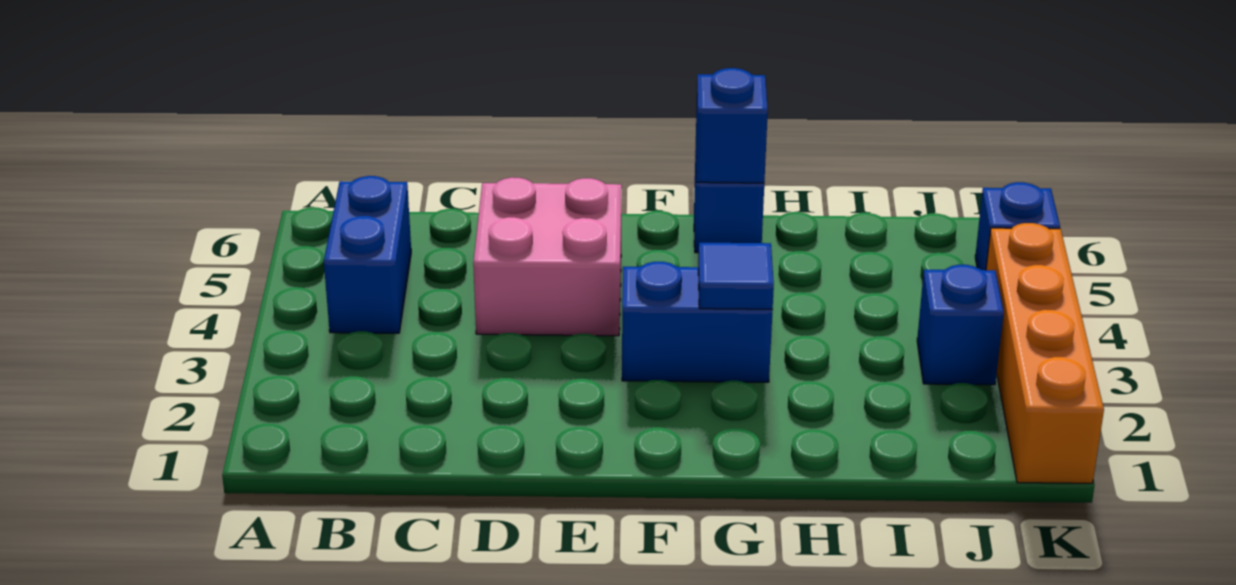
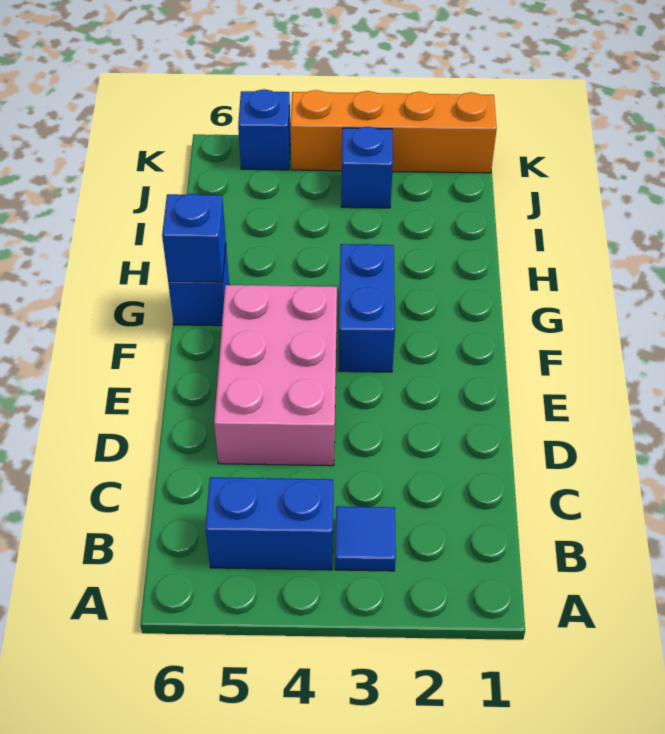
pink 2x2 brick [473,177,622,336] -> pink 2x3 brick [214,285,337,466]
blue 1x1 tile [698,243,774,309] -> blue 1x1 tile moved to [335,506,396,571]

